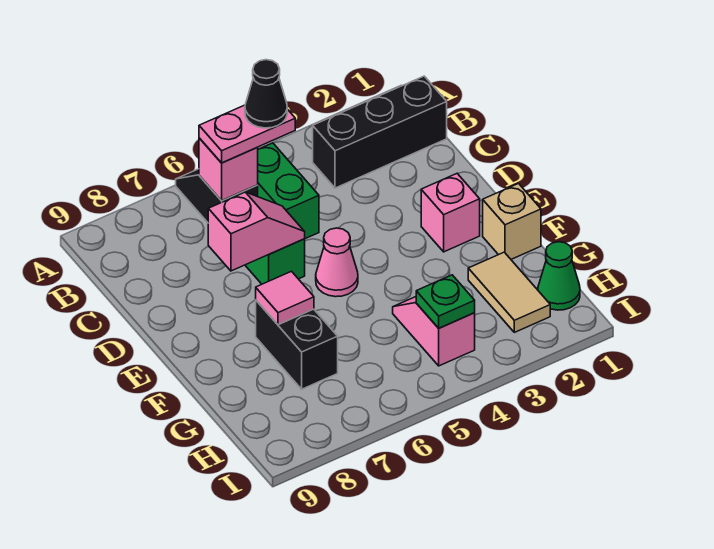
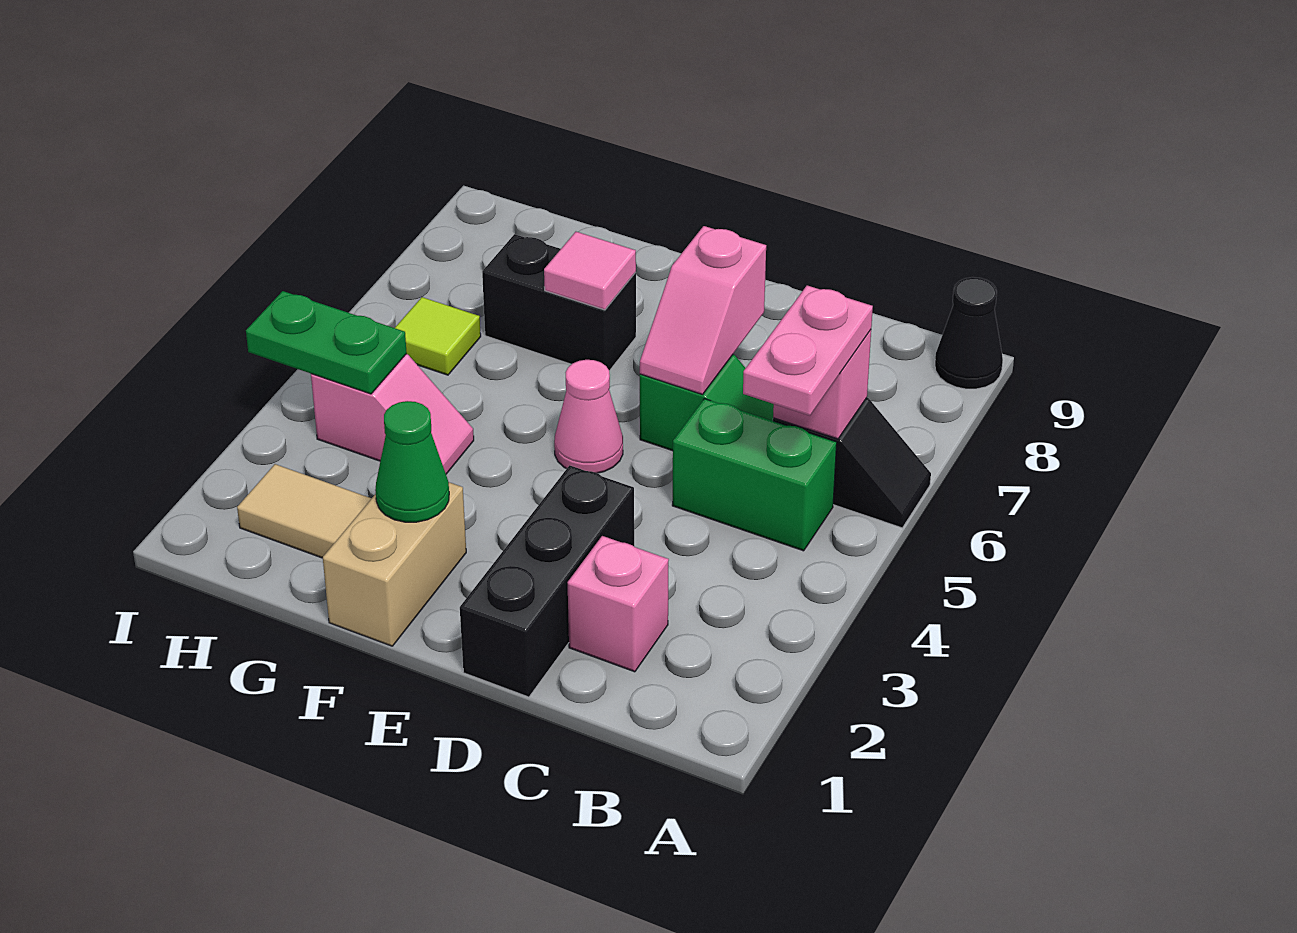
black 1x3 brick [313,76,447,188] -> black 1x3 brick moved to [460,465,634,697]
black 1x1 cone [245,60,287,128] -> black 1x1 cone moved to [935,277,1003,389]
pink 1x1 brick [421,174,480,252] -> pink 1x1 brick moved to [568,536,669,672]
tan 1x1 brick [483,184,541,259] -> tan 1x2 brick [323,482,466,646]
green 1x1 cone [538,242,580,310] -> green 1x1 cone moved to [375,401,449,522]
green 1x1 plate [416,275,475,328] -> green 1x2 plate [246,291,407,394]
none -> lime 1x1 tile [395,297,481,375]

